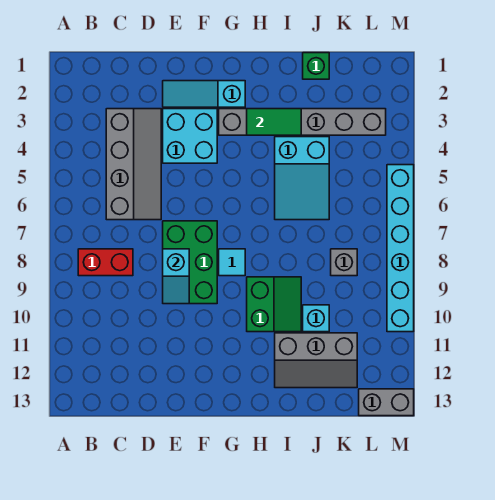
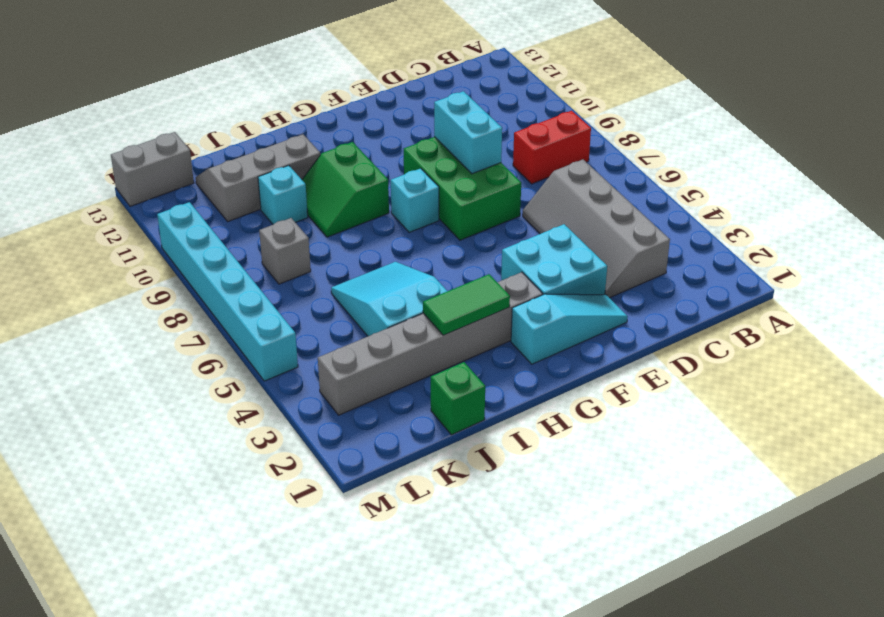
cyan 1x2 slope [163,249,189,304] -> cyan 1x2 brick [434,91,502,174]
cyan 1x1 tile [219,249,245,276] -> cyan 1x1 brick [391,168,439,232]

